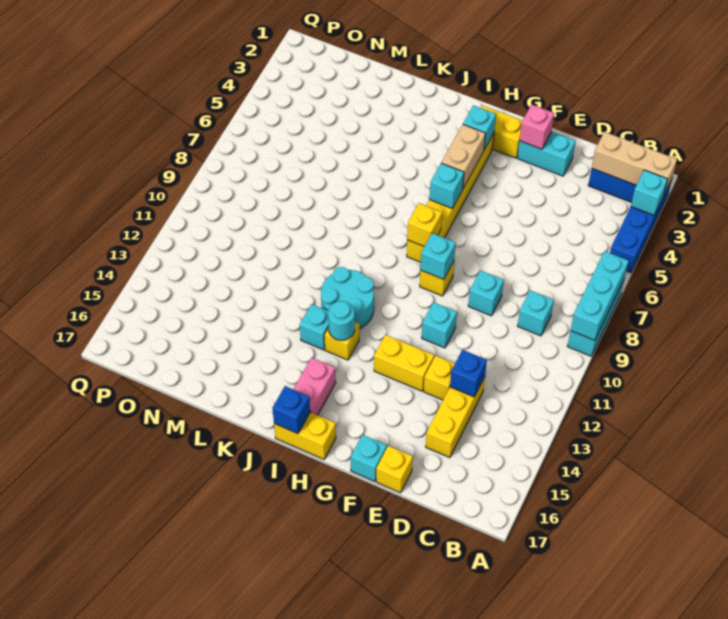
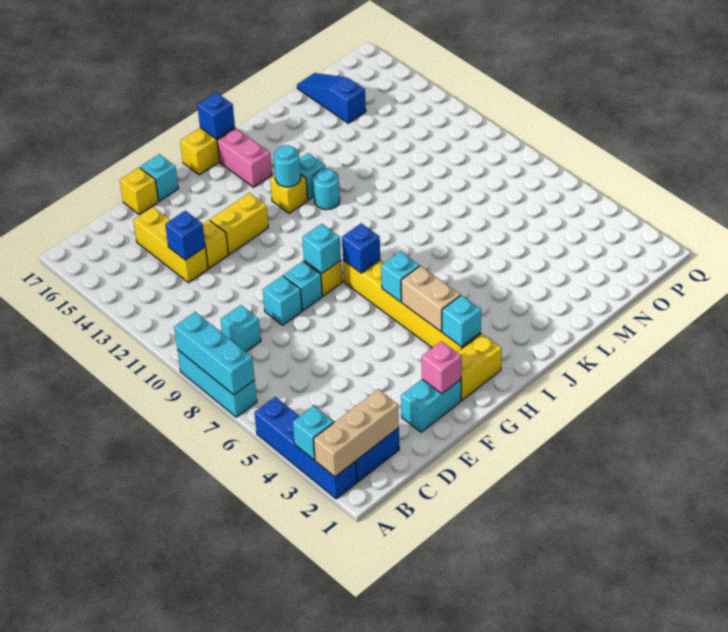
cyan 1x1 brick [422,302,457,348] -> cyan 1x1 brick moved to [283,261,322,311]
yellow 1x1 brick [407,203,442,247] -> blue 1x1 brick [342,223,380,273]
cyan 2x2 round brick [321,267,374,329] -> cyan 1x1 round brick [313,169,340,210]
none -> blue 1x3 slope [297,73,366,123]

